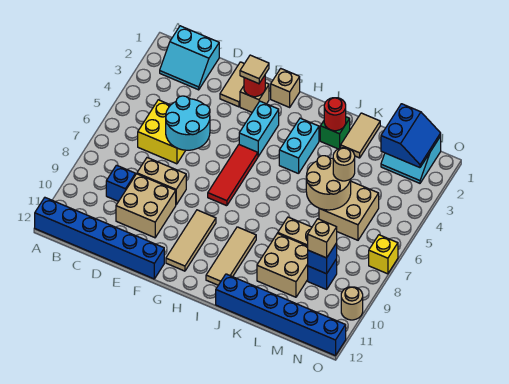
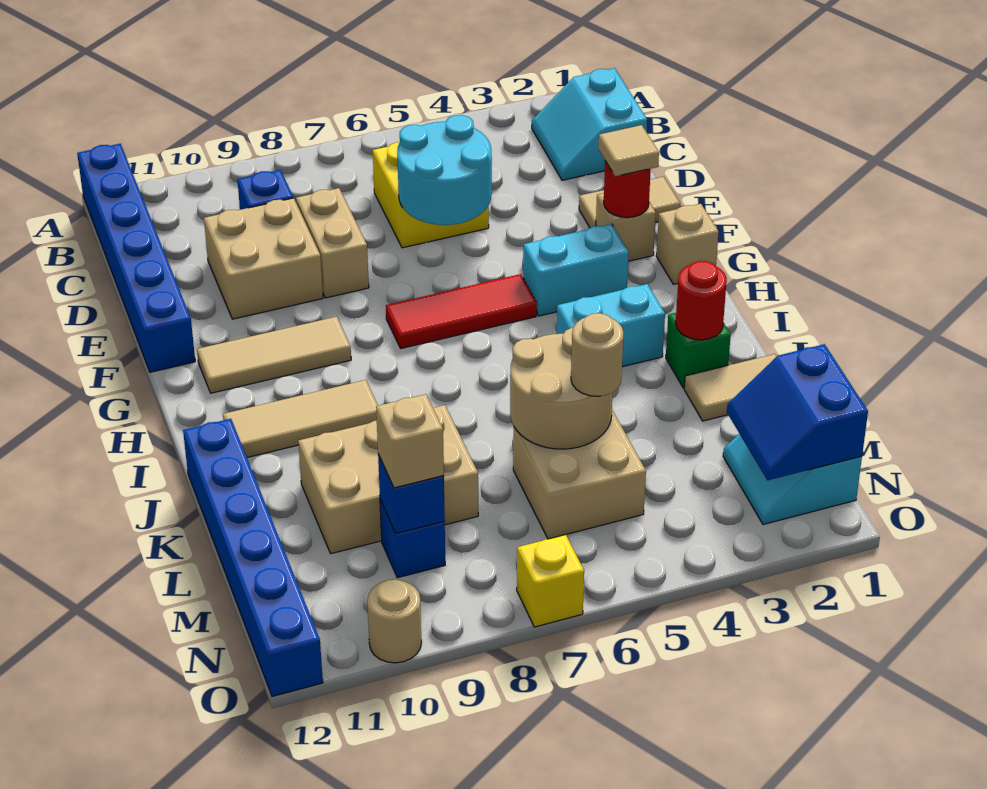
blue 2x2 slope [381,104,441,168] -> blue 2x2 slope turned to [727,344,868,480]

